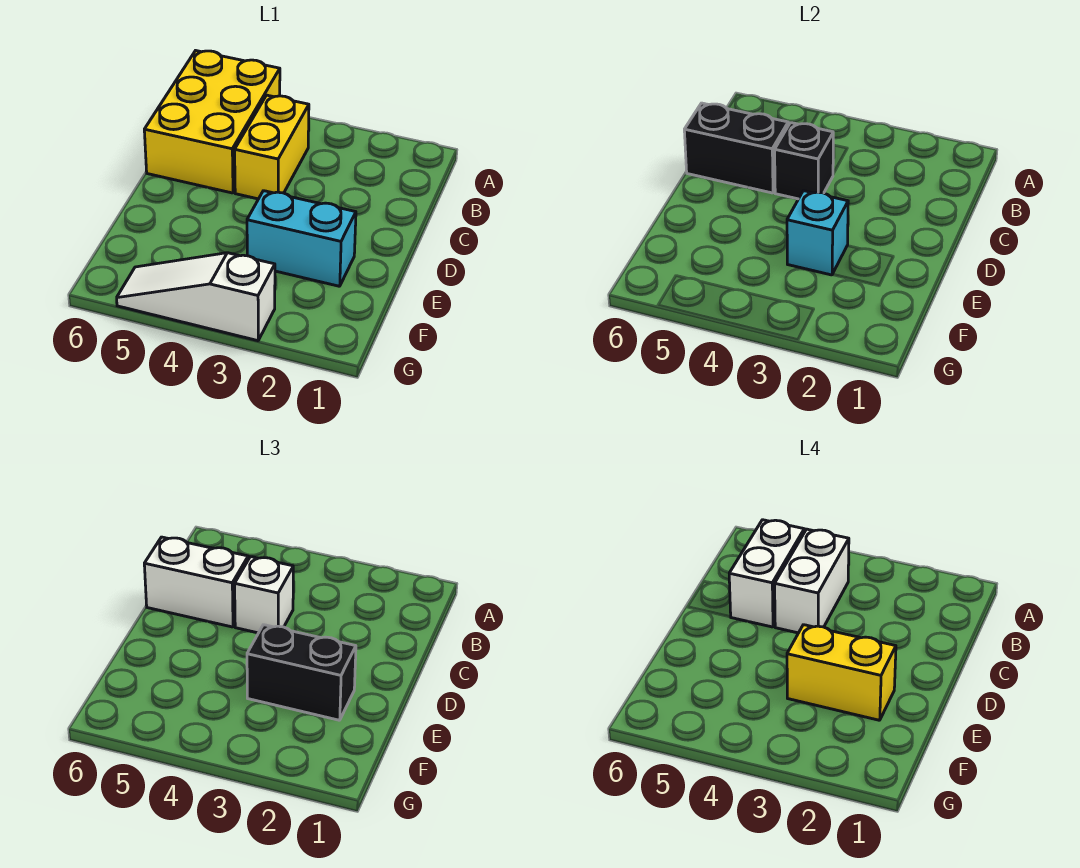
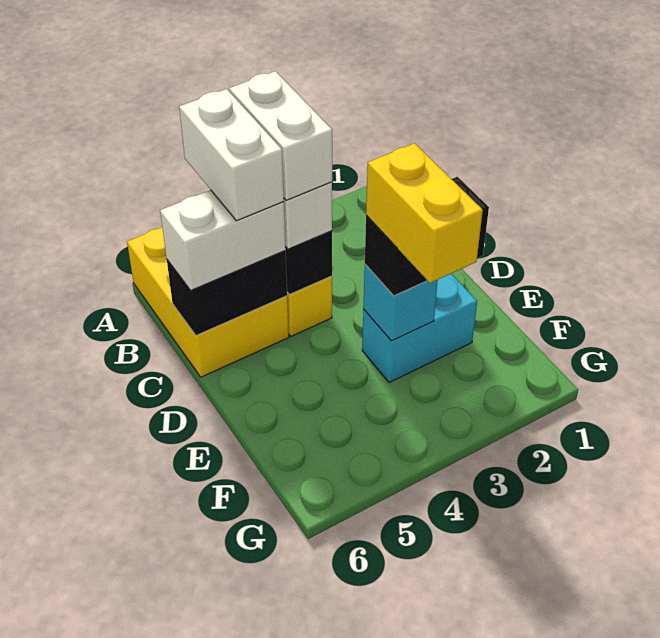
yellow 1x2 brick [787,625,896,720] -> yellow 1x2 brick turned to [366,143,483,283]
white 1x3 slope [117,253,275,341] -> none

